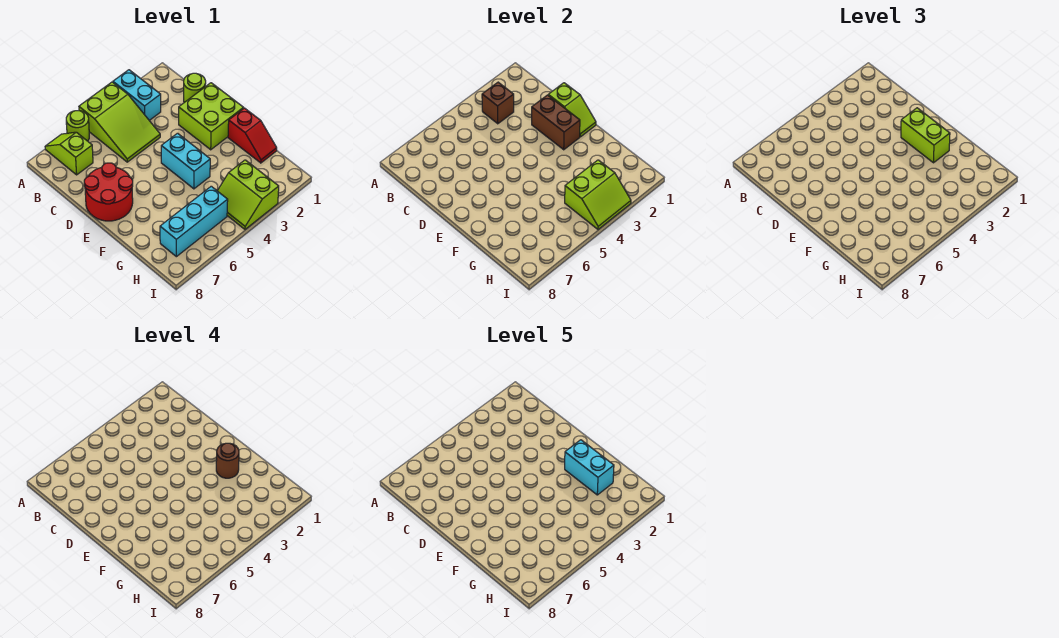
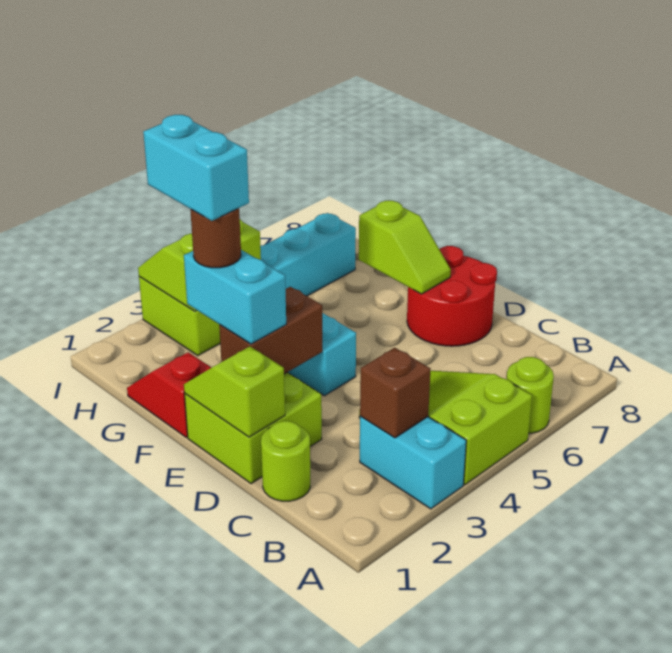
lime 1x2 slope [45,132,93,175] -> lime 1x2 slope moved to [359,200,451,294]
brown 1x2 brick [532,95,580,150] -> brown 1x2 brick turned to [219,287,322,374]
lime 1x2 brick [901,108,950,163] -> cyan 1x2 brick [184,250,286,344]

